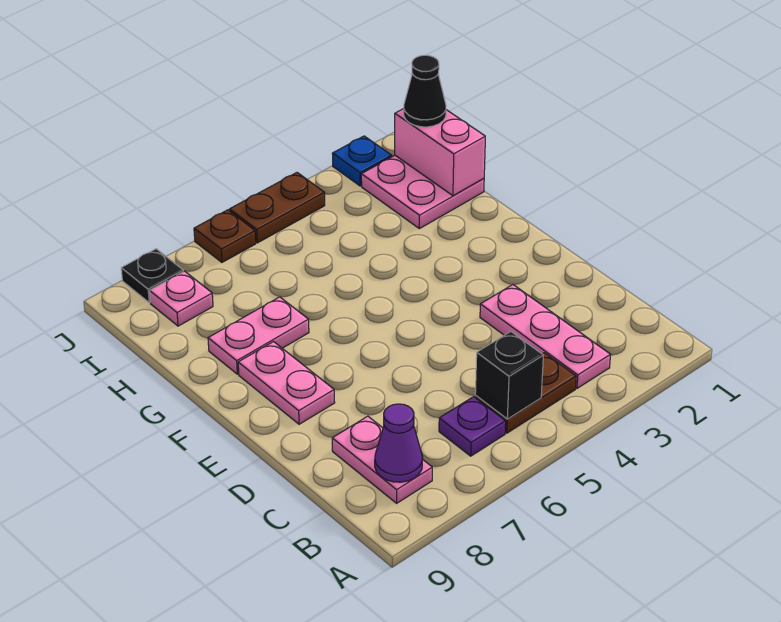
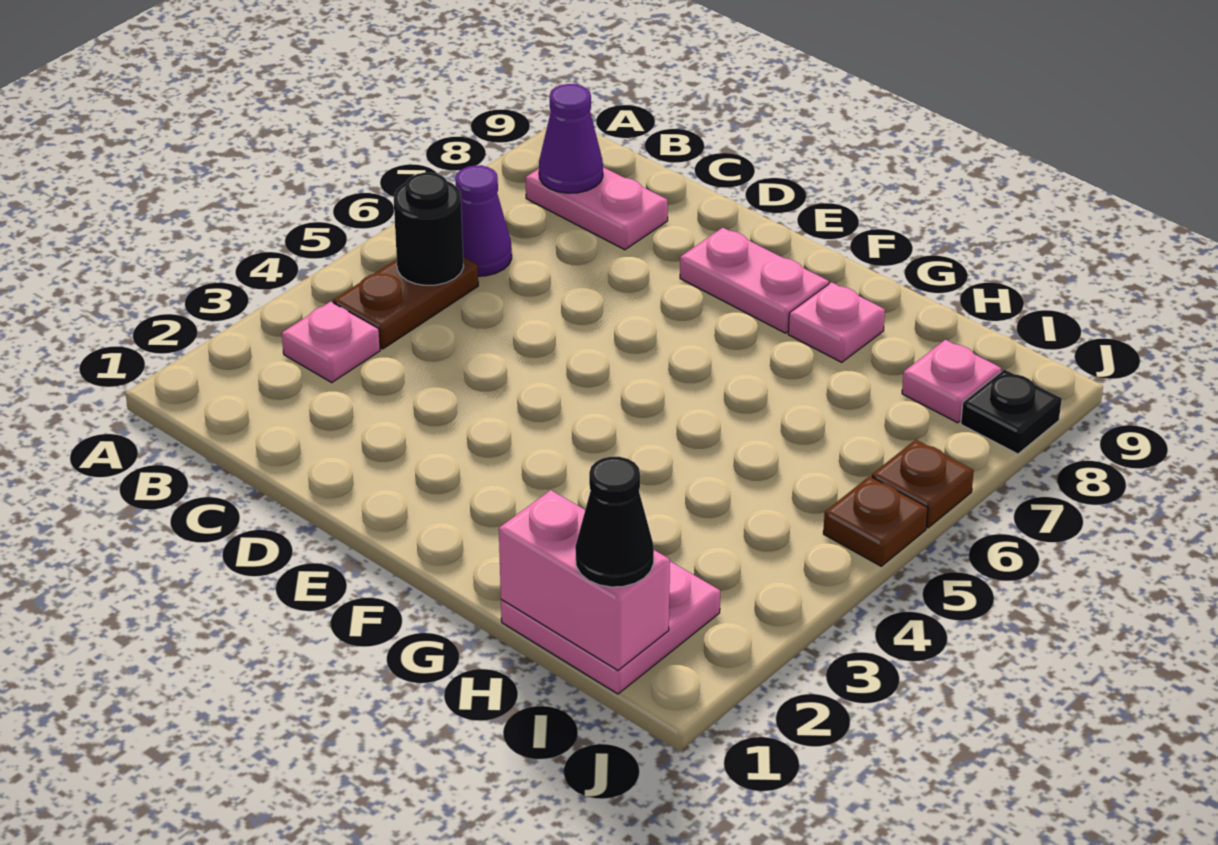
pink 1x3 plate [480,285,611,388] -> pink 1x1 plate [282,302,380,382]
black 1x1 brick [475,332,543,419] -> black 1x1 round brick [394,173,463,285]
purple 1x1 plate [439,397,506,456] -> purple 1x1 cone [456,166,512,276]
pink 1x2 plate [208,297,309,374] -> pink 1x1 plate [788,282,885,362]
blue 1x1 plate [332,136,392,186] -> none
brown 1x2 plate [230,173,325,243] -> brown 1x1 plate [823,476,928,566]

